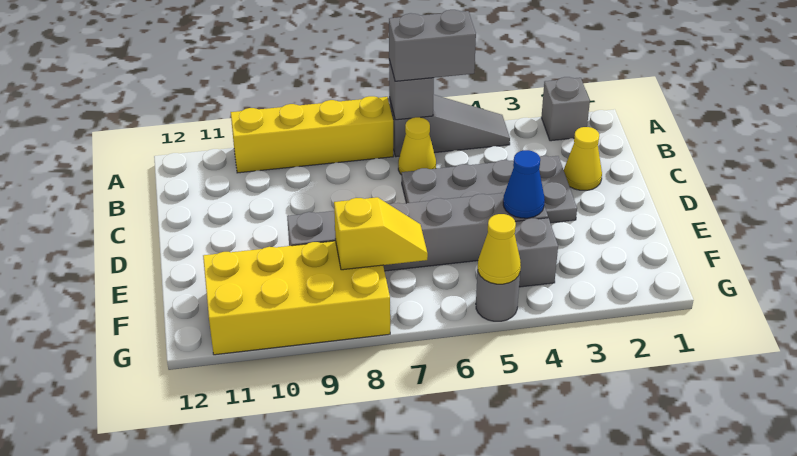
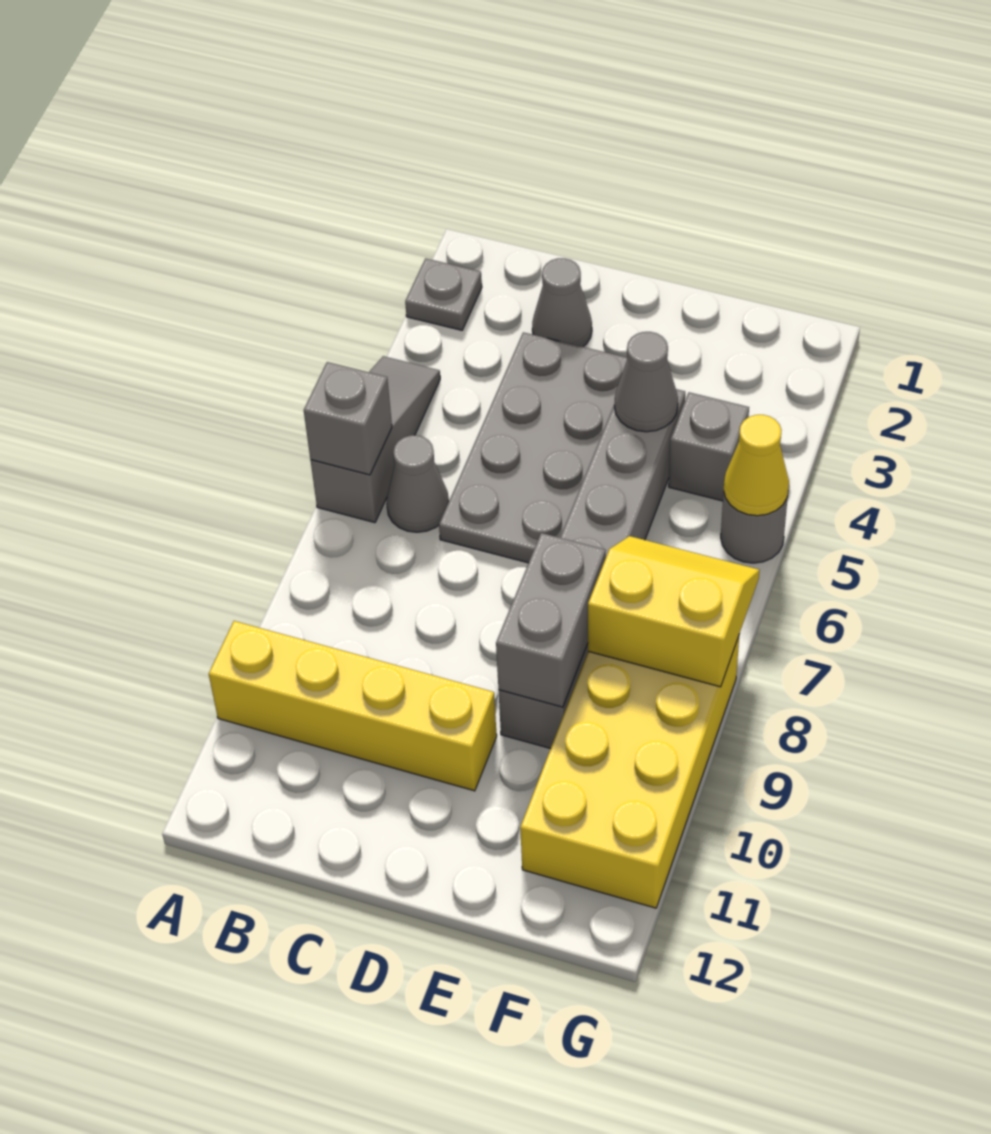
grey 1x1 brick [541,77,590,141] -> grey 1x1 plate [405,258,482,330]
grey 1x2 brick [389,10,476,81] -> grey 1x2 brick moved to [496,533,606,707]
yellow 1x4 brick [231,96,393,173] -> yellow 1x4 brick turned to [209,621,497,791]
yellow 1x1 cone [398,117,436,175] -> grey 1x1 cone [386,435,449,532]
yellow 1x1 cone [564,127,602,190] -> grey 1x1 cone [532,258,592,347]
blue 1x1 cone [503,150,545,218] -> grey 1x1 cone [615,332,678,432]
yellow 1x2 slope [334,197,428,270] -> yellow 2x2 slope [588,536,760,687]

